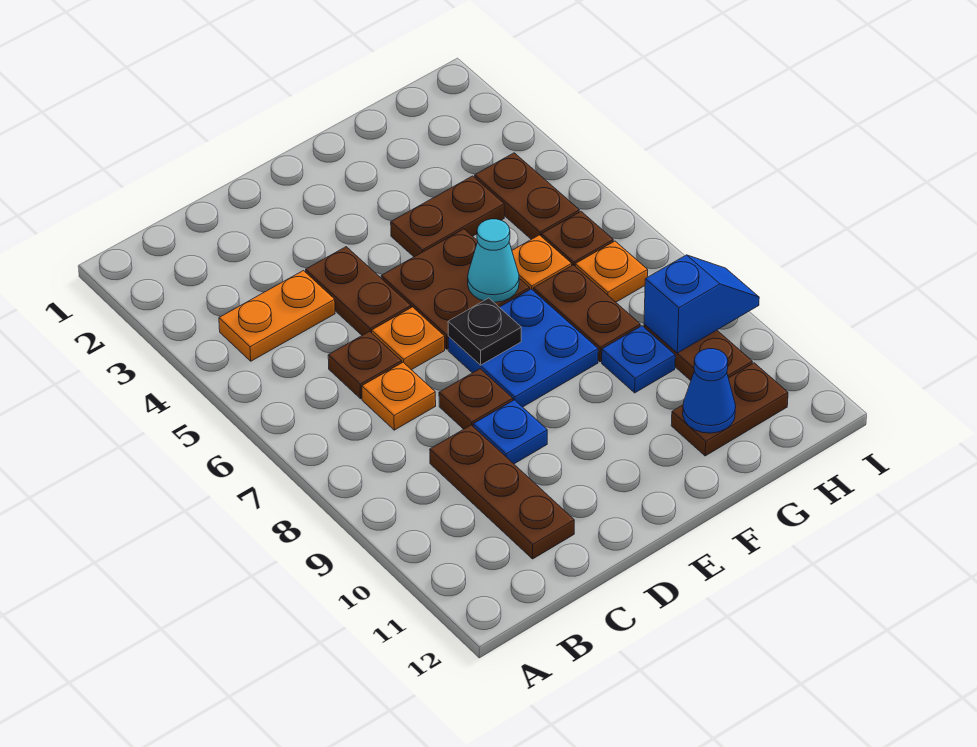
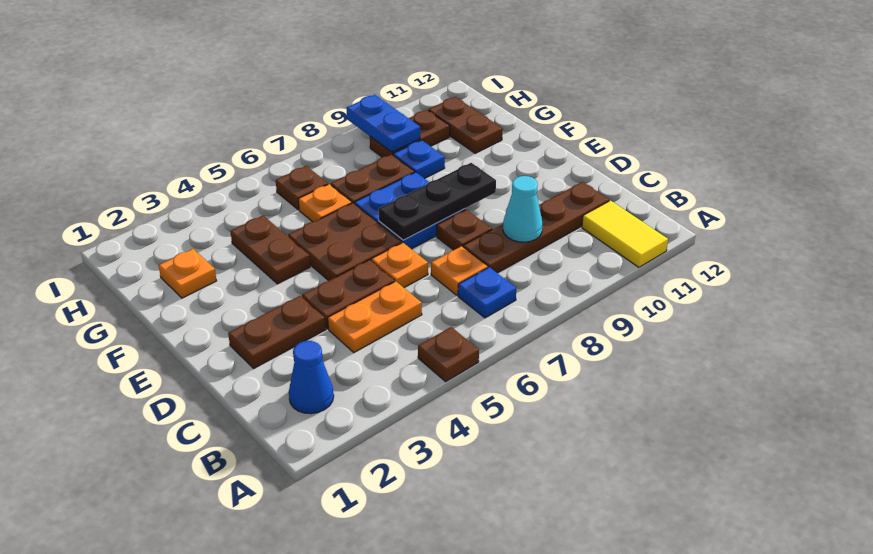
none -> yellow 1x2 tile [582,201,668,267]
orange 1x2 plate [219,271,335,361] -> orange 1x2 plate turned to [328,281,422,352]
brown 1x1 plate [328,331,402,399] -> brown 1x1 plate moved to [418,327,479,382]
brown 1x3 plate [430,425,574,559] -> brown 1x4 plate [463,182,609,273]
blue 1x1 plate [473,400,547,464] -> blue 1x1 plate moved to [458,267,516,318]
black 1x1 plate [448,298,521,365] -> black 1x3 plate [379,163,496,240]
cyan 1x1 cone [468,219,519,302] -> cyan 1x1 cone moved to [503,176,542,242]
blue 1x1 cone [683,349,736,433] -> blue 1x1 cone moved to [289,341,334,414]
brown 1x2 plate [475,153,579,239] -> brown 1x2 plate moved to [228,296,326,368]
orange 1x1 plate [575,241,648,302] -> orange 1x1 plate moved to [159,249,217,298]
blue 1x2 slope [644,255,759,353] -> blue 1x2 plate [347,95,420,152]

